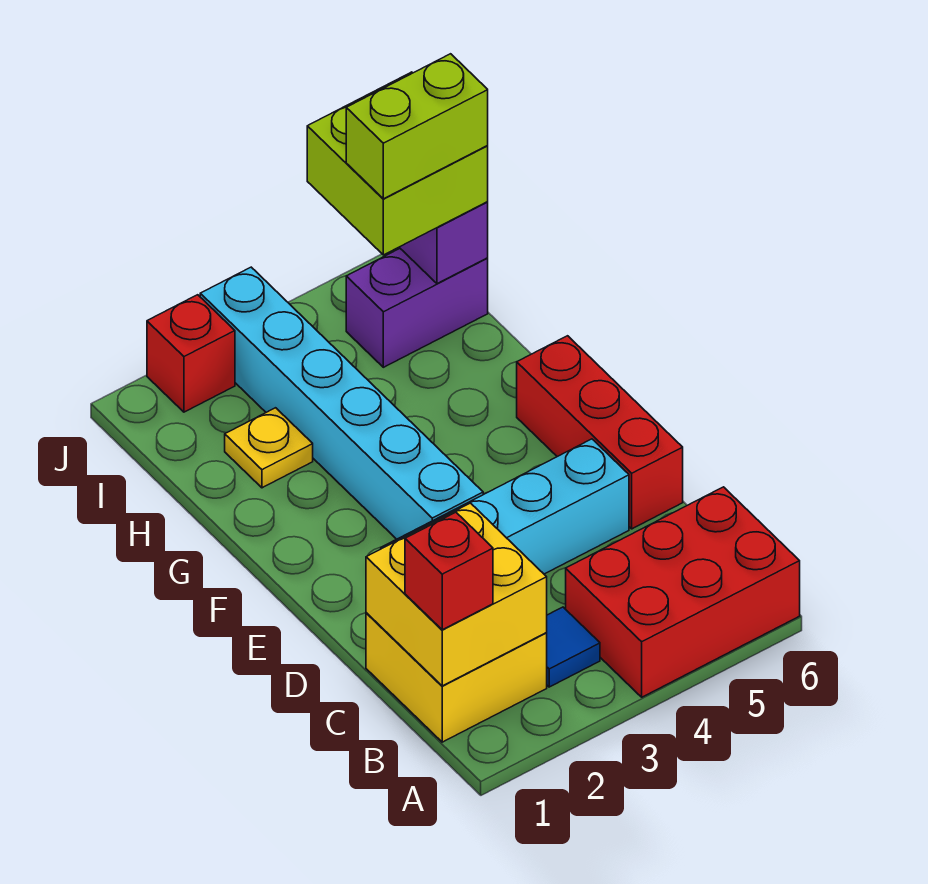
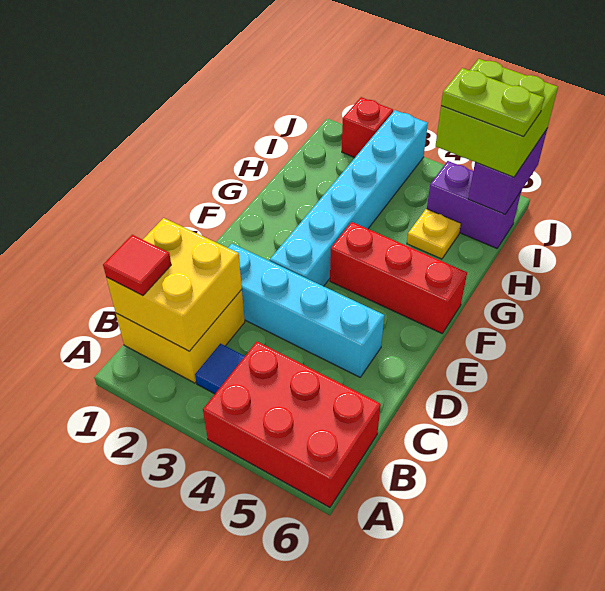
red 1x1 brick [405,512,493,630] -> red 1x1 tile [103,235,171,296]
red 1x3 brick [517,336,683,529] -> red 1x3 brick turned to [330,222,467,333]
yellow 1x1 plate [225,408,313,488] -> yellow 1x1 plate moved to [407,209,461,259]
lime 1x2 brick [346,54,488,199] -> lime 1x2 plate [441,68,544,137]

